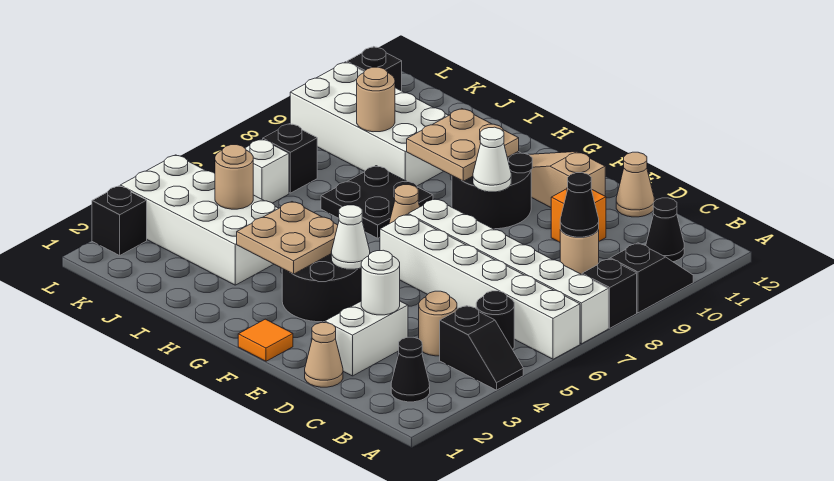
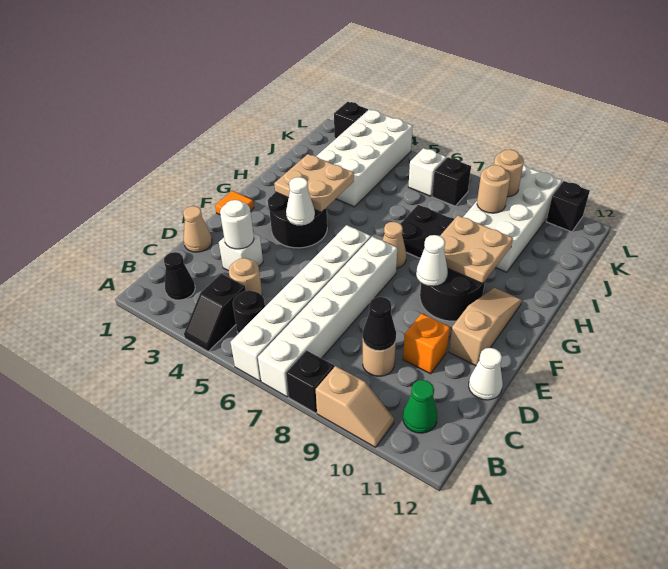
black 1x2 slope [610,243,693,313] -> tan 1x2 slope [316,366,394,447]
black 1x1 cone [646,198,684,262] -> green 1x1 cone [403,380,437,433]
white 1x2 brick [325,301,408,376] -> white 1x1 brick [219,233,263,271]
tan 1x1 cone [616,152,654,217] -> white 1x1 cone [469,348,503,400]
tan 1x1 round brick [215,145,253,209] -> tan 1x1 round brick moved to [494,149,524,197]

